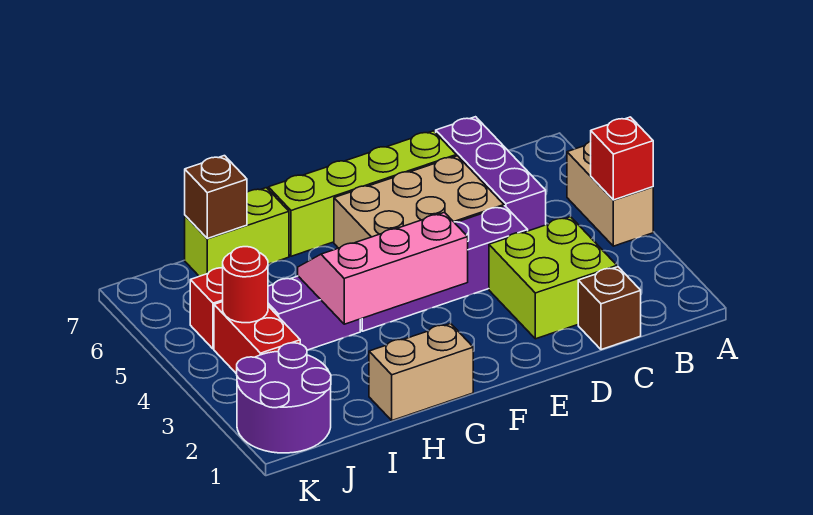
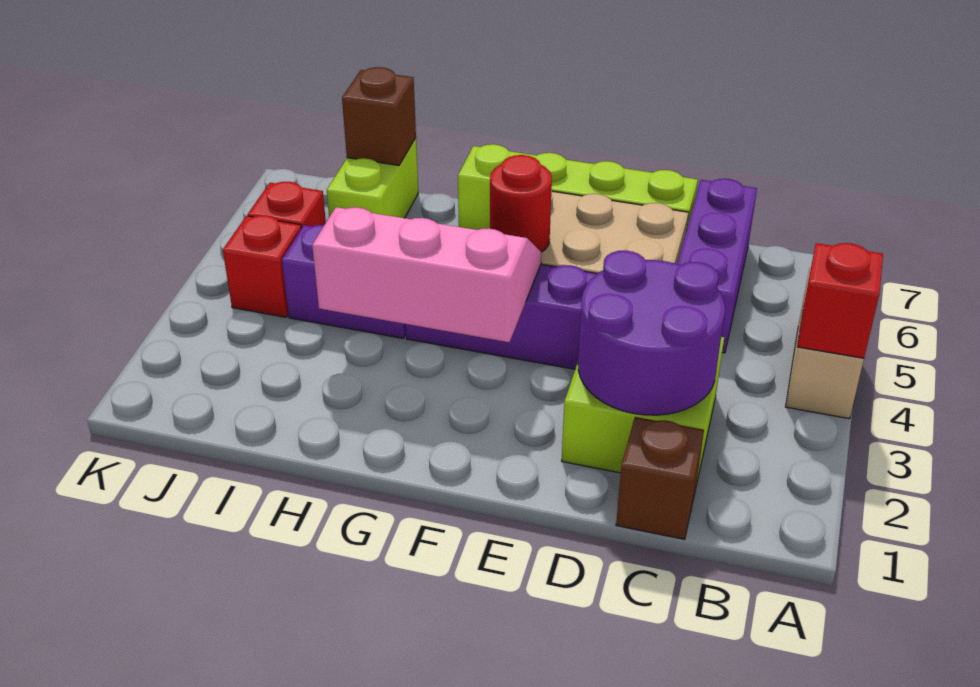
tan 1x2 brick [369,323,473,420] -> none
lime 1x2 brick [185,188,289,276] -> lime 1x2 brick turned to [327,138,418,218]
purple 2x2 round brick [237,343,331,453] -> purple 2x2 round brick moved to [578,250,725,415]
red 1x2 brick [214,302,300,374] -> red 1x1 brick [223,215,301,317]
red 1x1 round brick [223,247,268,323] -> red 1x1 round brick moved to [490,155,552,252]

